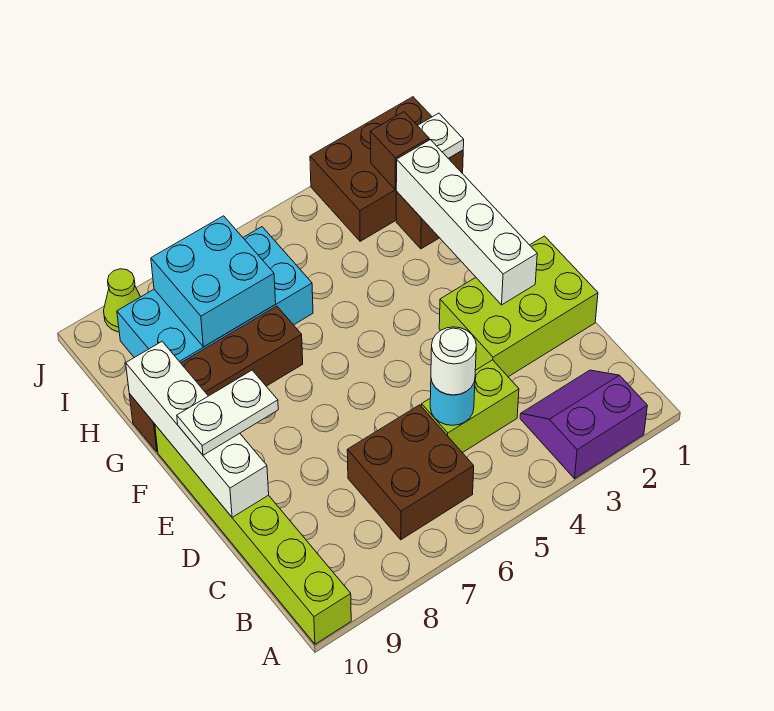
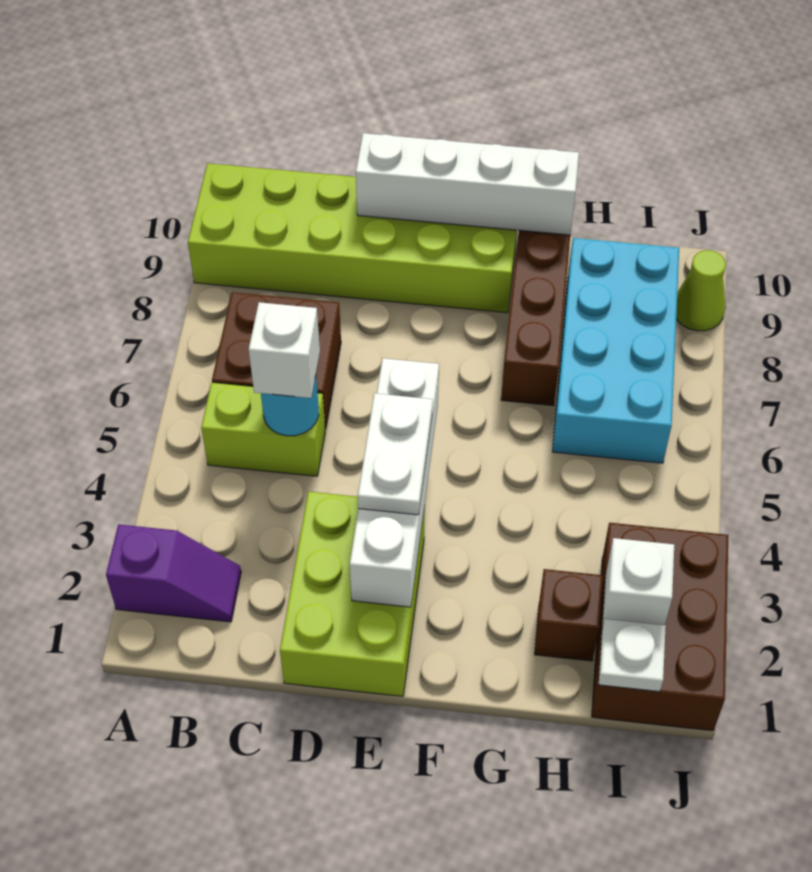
purple 2x2 slope [520,370,647,479] -> purple 1x2 slope [106,524,241,622]
lime 1x6 brick [155,425,351,644] -> lime 2x6 brick [188,163,517,313]
lime 1x2 brick [422,360,519,453] -> lime 1x2 brick turned to [201,382,325,476]
white 1x1 round brick [431,327,476,395] -> white 1x1 brick [249,302,320,398]
white 1x4 brick [396,140,537,305] -> white 1x4 brick turned to [350,358,439,607]
white 1x2 plate [177,370,278,455] -> white 1x2 plate moved to [358,393,433,515]
cyan 2x2 brick [151,216,276,347] -> none
brown 1x1 brick [370,112,429,189] -> white 1x1 brick [602,538,674,627]

